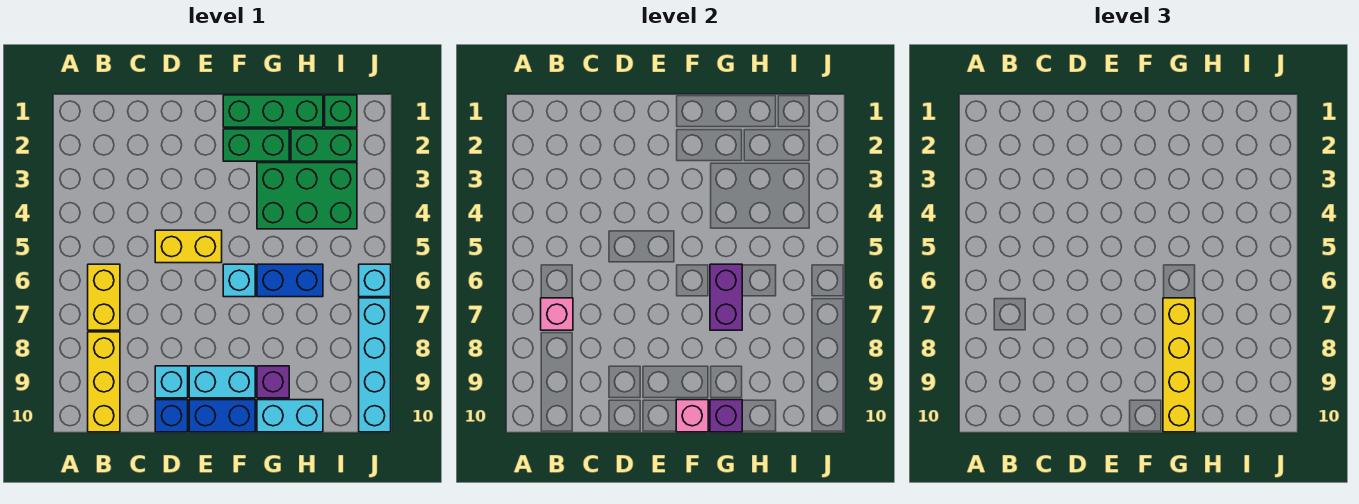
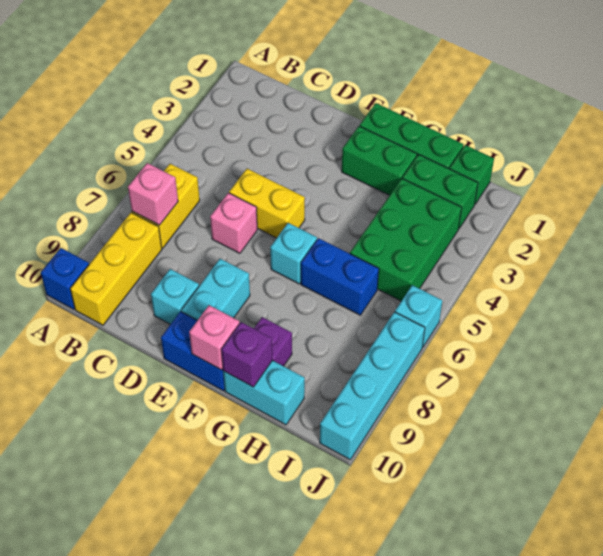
none -> pink 1x1 brick [210,193,257,253]
blue 1x1 brick [155,400,188,432] -> blue 1x1 brick moved to [41,248,89,309]
cyan 1x2 brick [189,366,255,398] -> cyan 1x2 brick turned to [181,259,250,320]
green 2x3 brick [257,163,357,229] -> green 2x3 brick turned to [350,179,462,301]
purple 1x2 brick [710,264,742,330] -> none
yellow 1x4 brick [1163,298,1195,432] -> none

